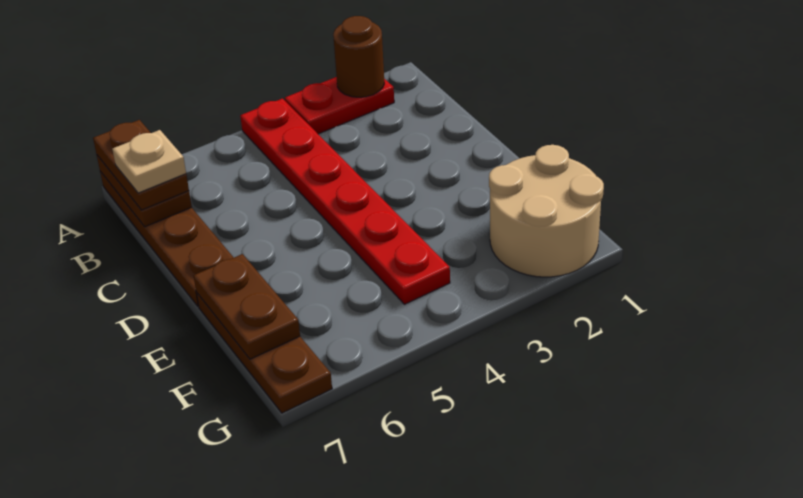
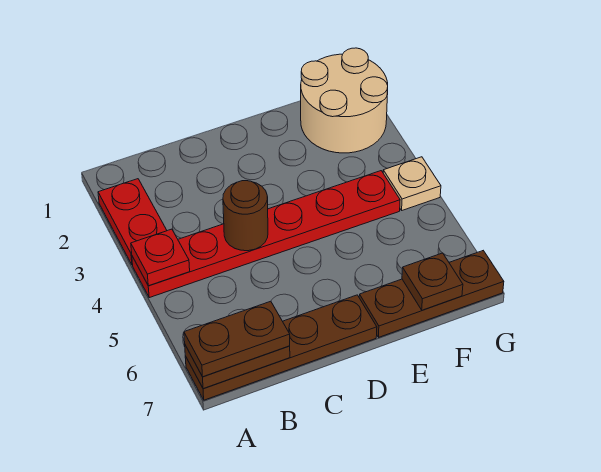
brown 1x1 round brick [333,16,384,97] -> brown 1x1 round brick moved to [223,181,268,251]
none -> red 1x1 plate [131,229,190,286]
tan 1x1 plate [112,130,186,193] -> tan 1x1 plate moved to [383,157,441,210]
brown 1x2 plate [194,254,300,359] -> brown 1x1 plate [402,253,463,310]

